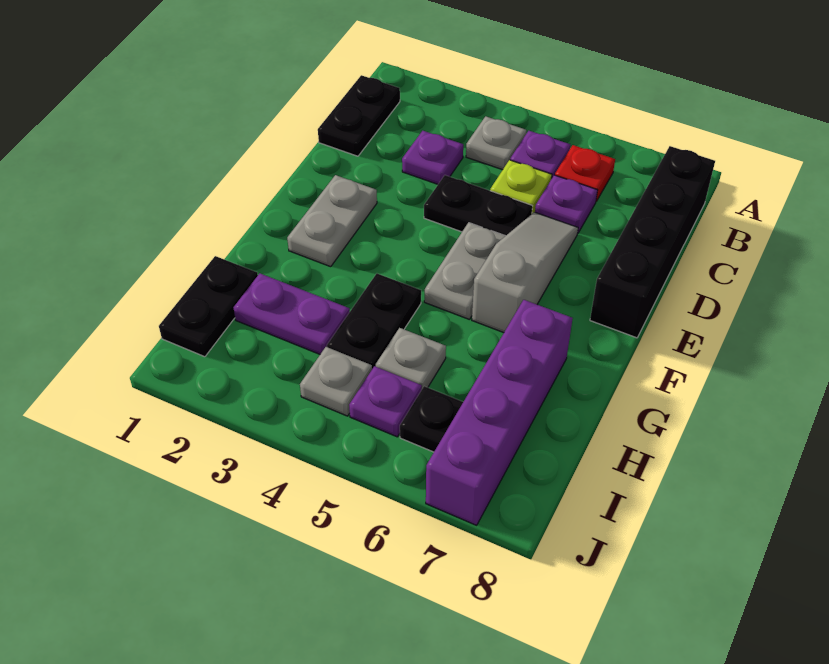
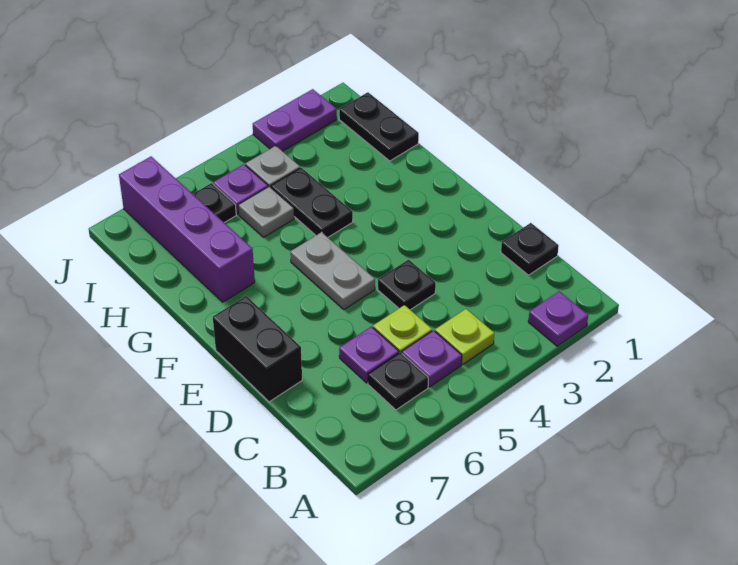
black 1x2 plate [318,75,400,156] -> black 1x1 plate [501,223,559,275]
grey 1x1 plate [466,116,526,170] -> lime 1x1 plate [435,309,494,364]
red 1x1 plate [555,145,615,201] -> black 1x1 plate [368,352,428,410]
black 1x4 brick [590,146,715,338] -> black 1x2 brick [213,296,302,402]
purple 1x1 plate [402,131,463,184] -> purple 1x1 plate moved to [528,291,588,346]
black 1x2 plate [424,175,532,236] -> black 1x1 plate [378,260,436,310]
grey 1x3 slope [472,212,578,333] -> none
grey 1x2 plate [287,175,377,267] -> none
purple 1x2 plate [233,273,350,354] -> purple 1x2 plate moved to [253,89,337,151]

